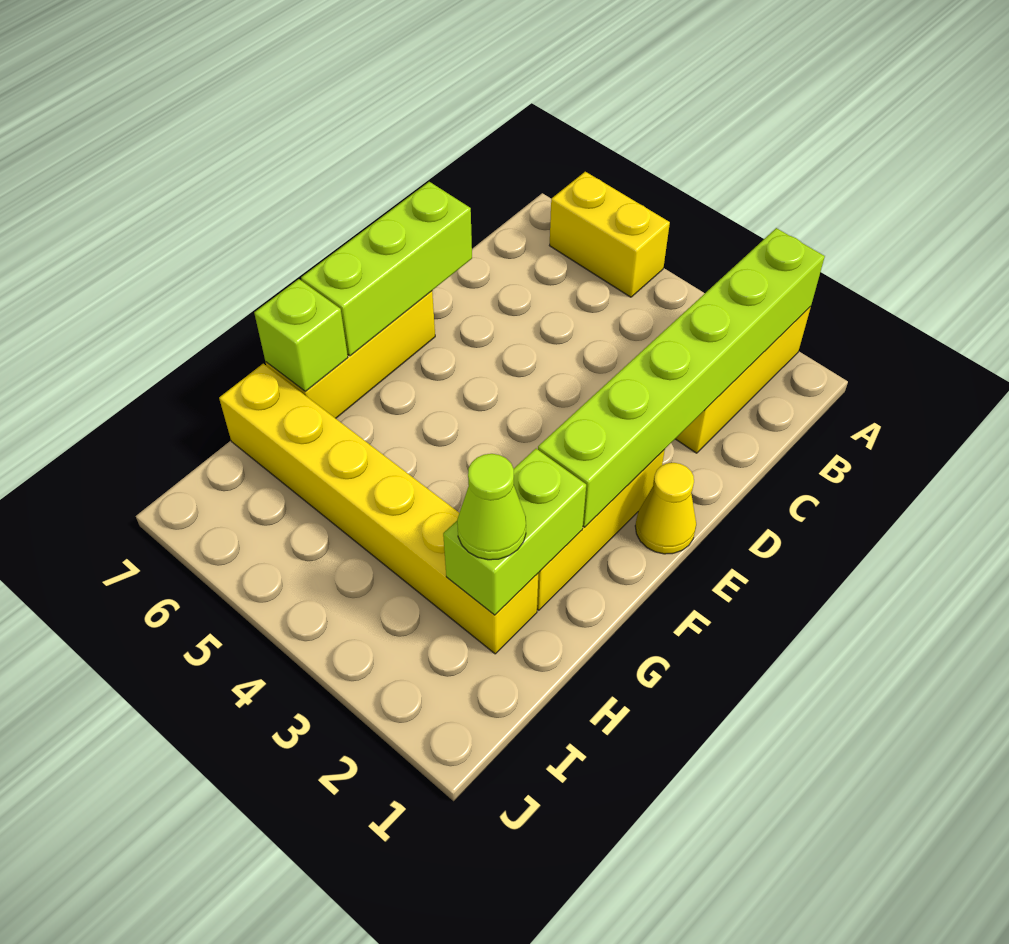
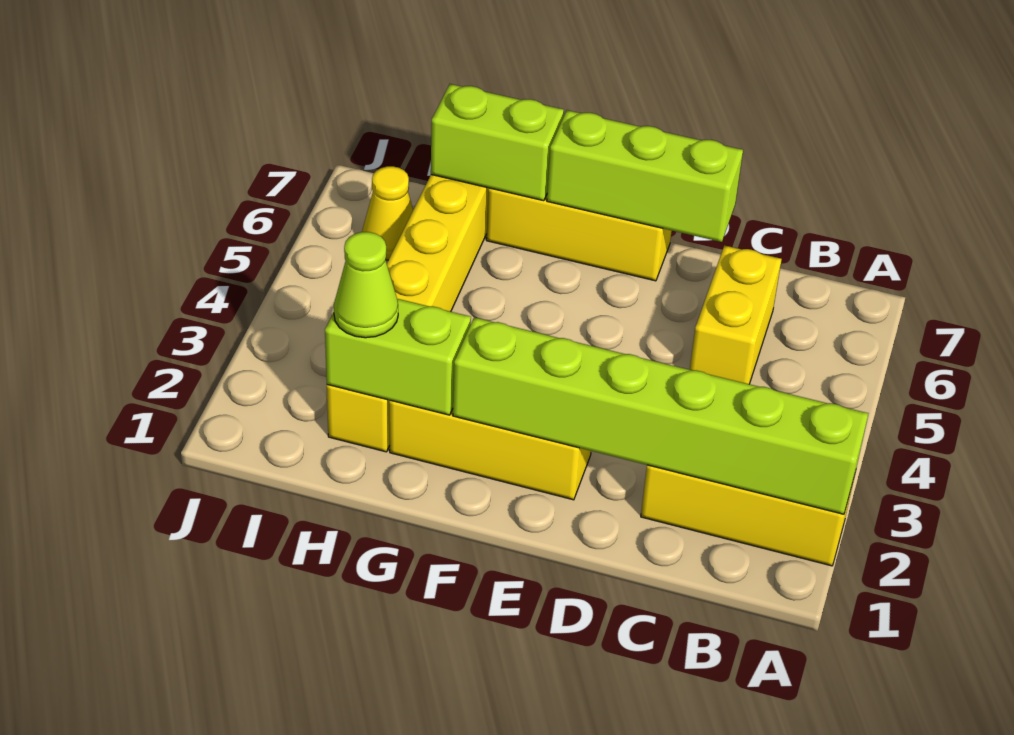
yellow 1x2 brick [550,172,670,297] -> yellow 1x2 brick moved to [690,245,782,384]
yellow 1x1 cone [635,463,696,554] -> yellow 1x1 cone moved to [362,166,413,260]
lime 1x1 brick [254,279,348,391] -> lime 1x2 brick [431,84,564,201]

